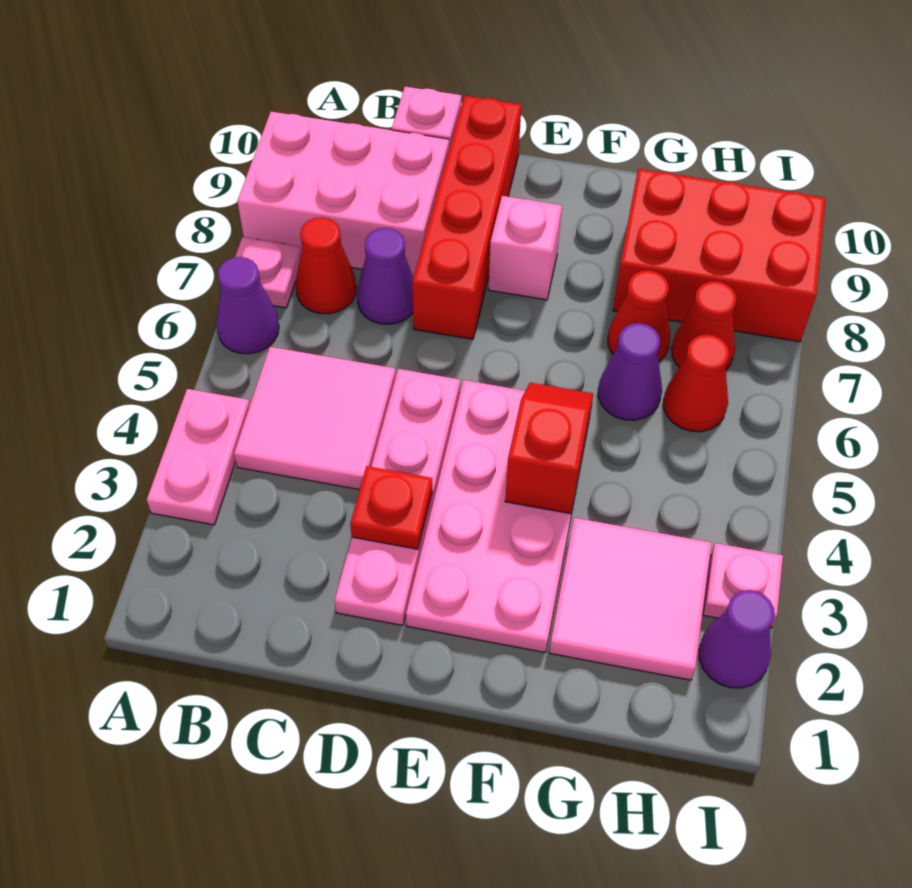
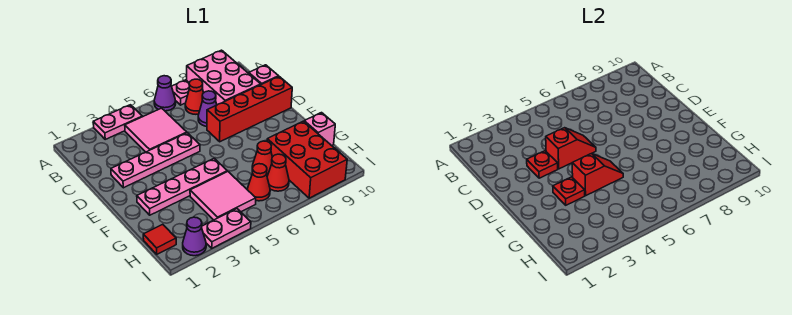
none -> red 1x2 slope [546,128,596,169]
pink 2x4 plate [406,380,591,653] -> pink 1x4 plate [137,158,227,215]
pink 1x1 brick [488,196,562,300] -> pink 1x1 brick moved to [304,113,335,146]
none -> red 1x1 plate [553,177,585,205]
pink 2x2 tile [549,518,711,680] -> pink 2x2 tile moved to [190,171,256,220]
purple 1x1 cone [598,323,662,420] -> none
none -> red 1x1 tile [143,224,176,254]
pink 1x1 plate [703,543,783,628] -> pink 1x2 plate [202,209,251,248]

